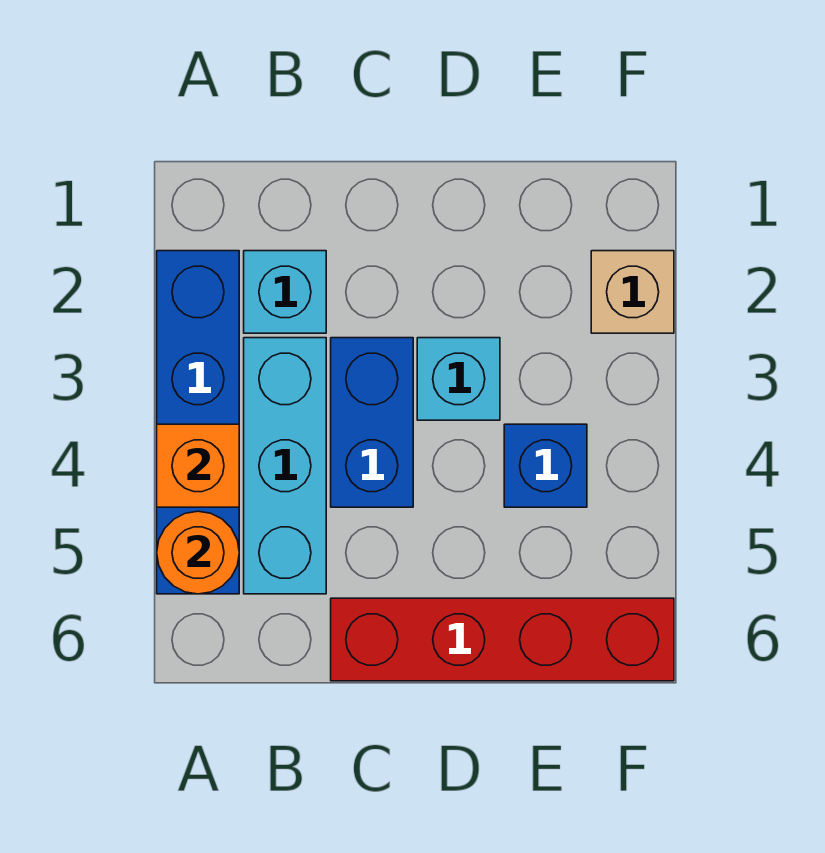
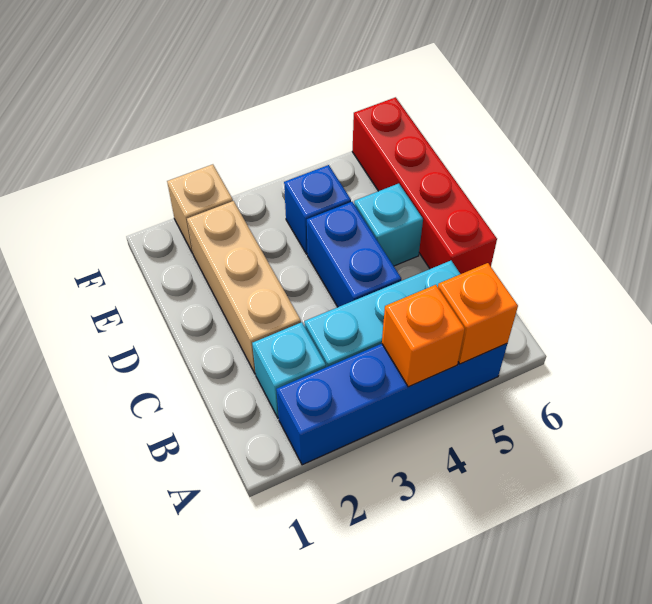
orange 1x1 round brick [157,511,239,594] -> orange 1x1 brick [438,263,518,364]
none -> tan 1x3 brick [187,201,301,374]
blue 1x2 brick [331,338,413,507] -> blue 1x2 brick turned to [307,202,401,307]
cyan 1x1 brick [417,338,500,420] -> cyan 1x1 brick moved to [354,184,423,266]

